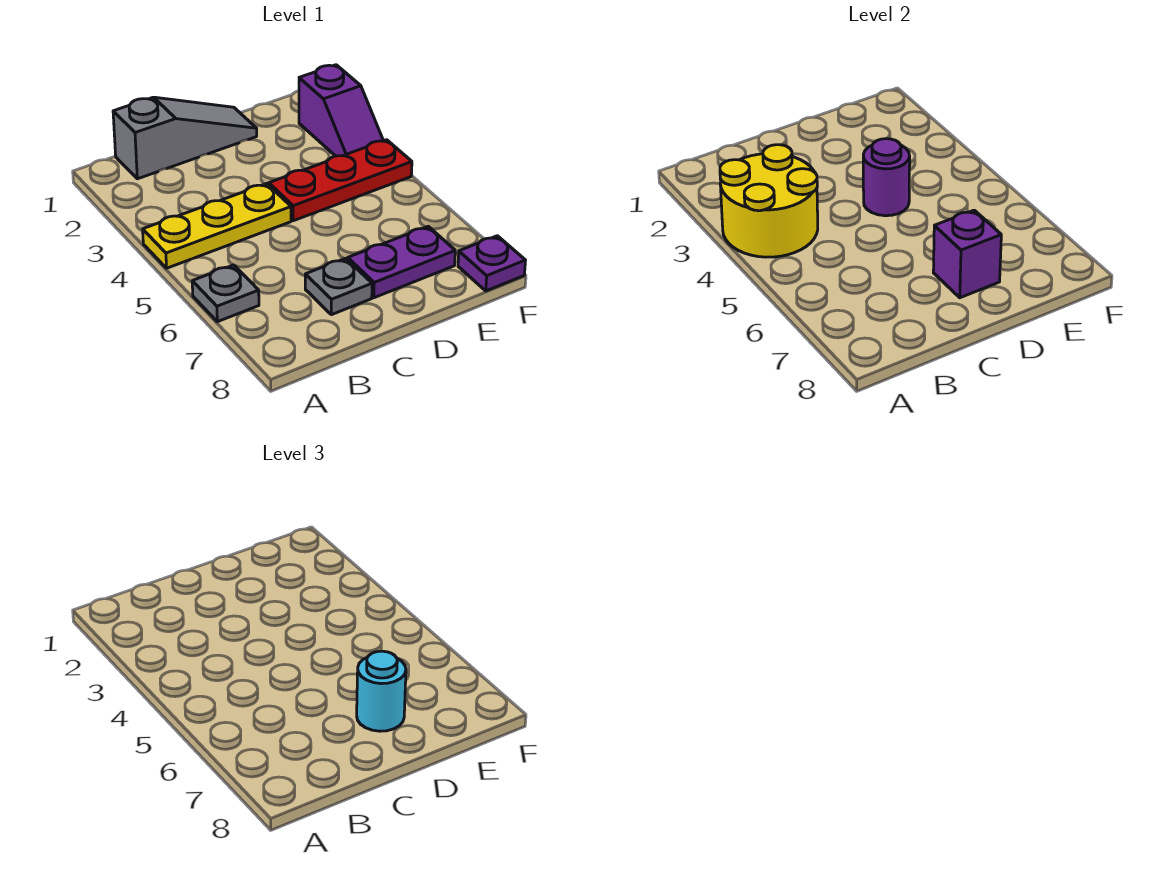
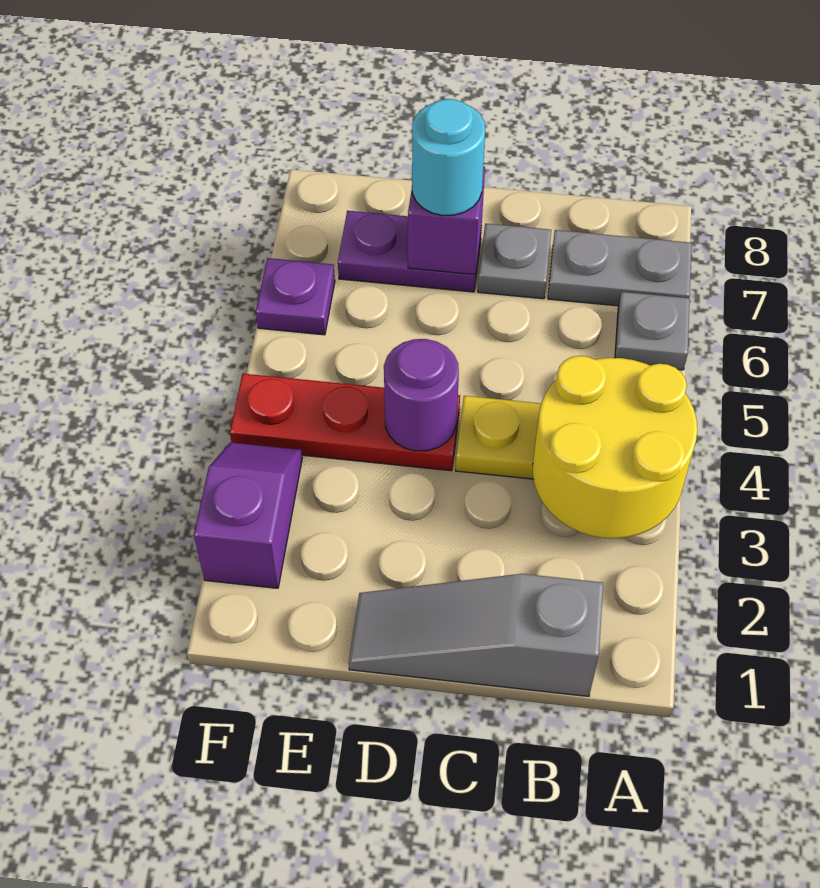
none -> grey 1x2 plate [548,230,692,306]
purple 1x1 plate [458,236,526,291] -> purple 1x1 plate moved to [256,258,335,335]

